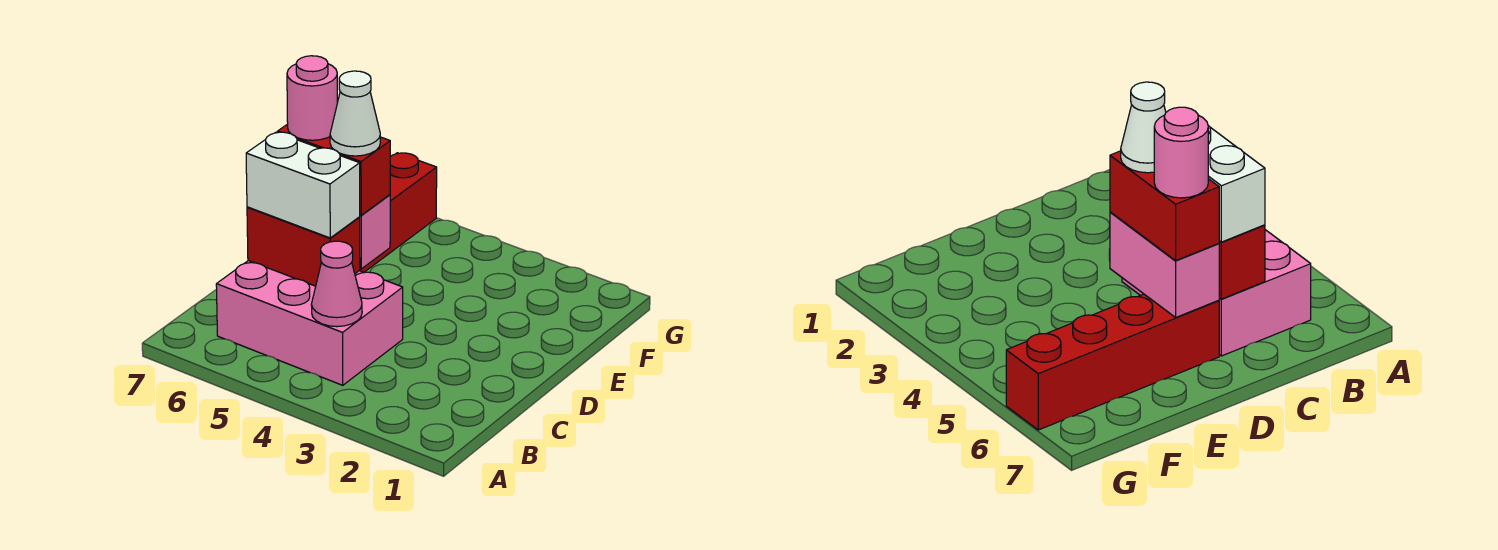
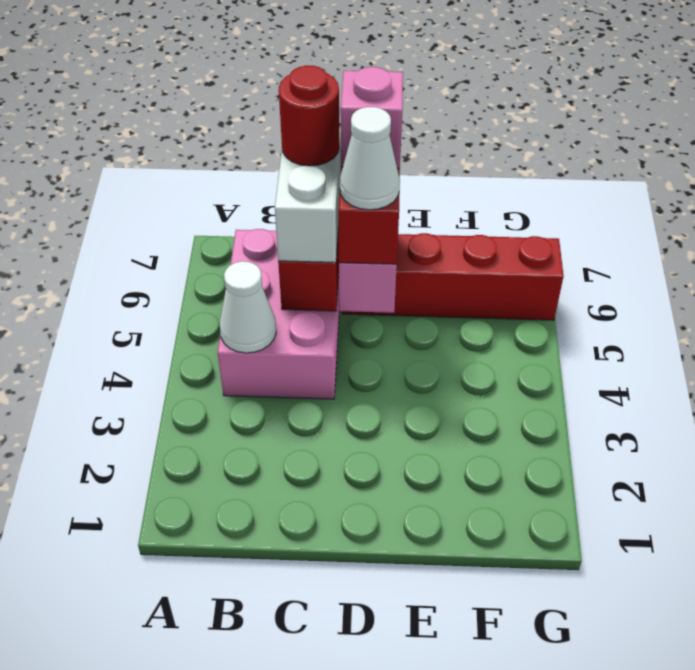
pink 1x1 cone [311,241,362,327] -> white 1x1 cone [219,261,276,353]
none -> red 1x1 round brick [279,66,339,166]
pink 1x1 round brick [287,56,337,140] -> pink 1x1 brick [341,67,403,168]

